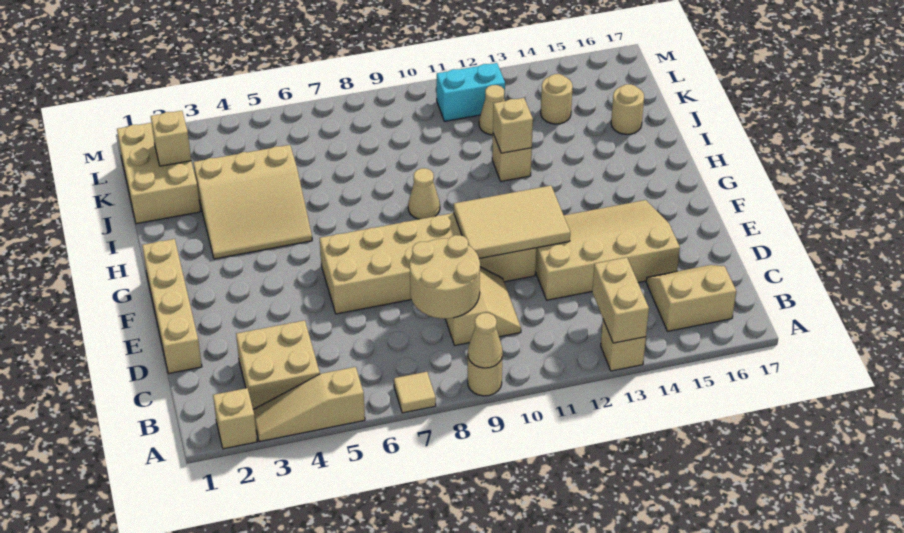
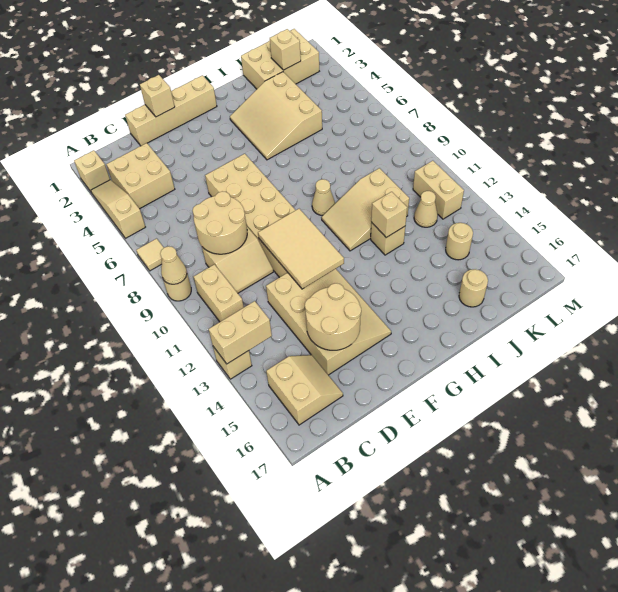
none -> tan 1x2 brick [194,264,244,322]
none -> tan 2x2 round brick [305,283,361,350]
none -> tan 1x1 brick [140,75,175,117]
none -> tan 2x3 slope [322,168,409,251]
cyan 1x2 brick [437,63,505,121] -> tan 1x2 brick [413,161,464,219]

